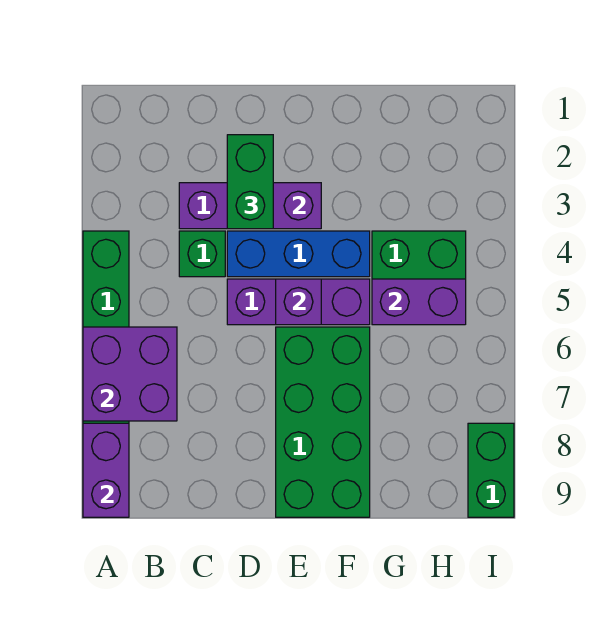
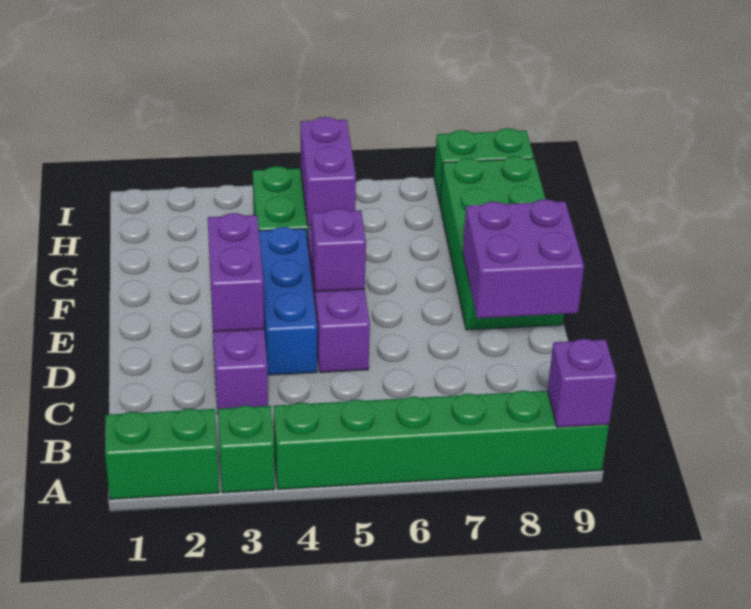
purple 2x2 brick [83,327,177,421] -> purple 2x2 brick moved to [463,199,584,318]
purple 1x2 brick [83,423,129,517] -> purple 1x1 brick [548,339,617,427]
green 1x1 brick [179,231,225,277] -> green 1x1 brick moved to [218,406,275,493]
green 1x2 brick [227,135,273,229] -> green 1x2 brick moved to [105,409,219,499]
green 2x4 brick [276,327,370,517] -> green 2x4 brick turned to [440,156,564,330]

